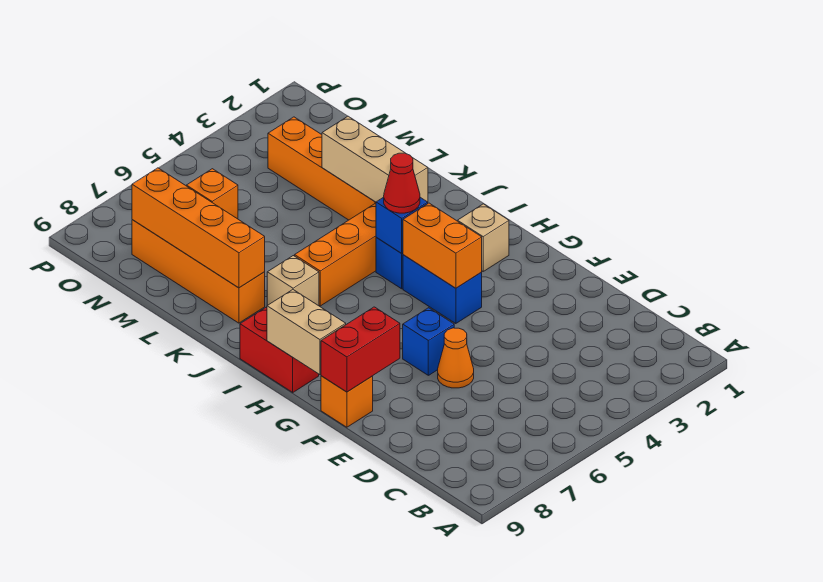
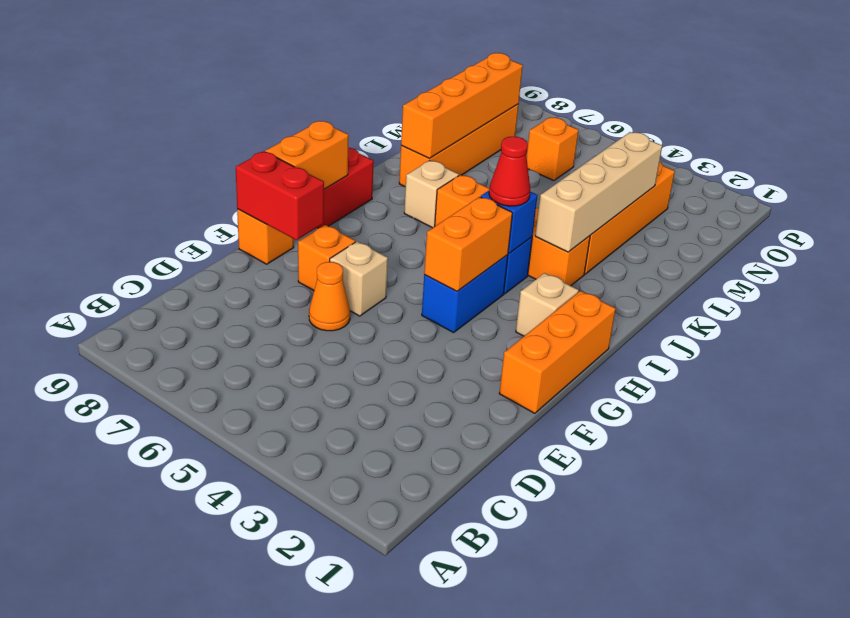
none -> orange 1x3 brick [499,291,616,413]
blue 1x1 brick [403,308,454,375] -> tan 1x1 brick [330,242,388,316]
none -> orange 1x1 brick [298,225,355,291]
tan 1x2 brick [267,290,346,375] -> orange 1x2 brick [265,121,349,189]
tan 1x3 brick [322,116,428,202] -> tan 1x4 brick [535,132,662,252]

